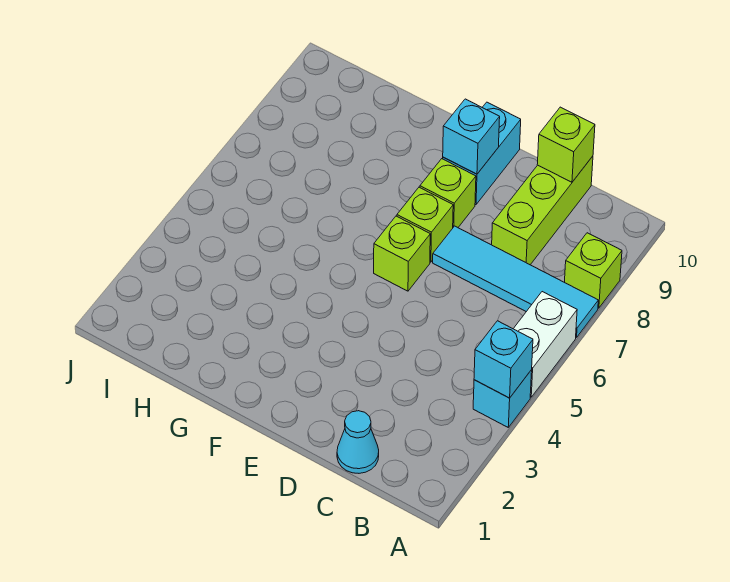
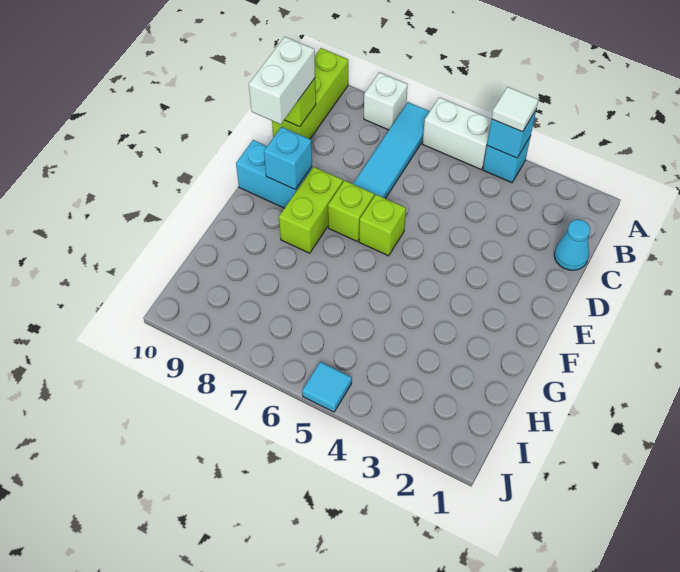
none -> white 1x1 tile [492,87,538,132]
lime 1x1 brick [564,233,622,308] -> white 1x1 brick [364,72,408,130]
lime 1x3 brick [492,156,593,265] -> lime 1x3 brick turned to [272,48,348,139]
none -> white 1x2 brick [249,37,315,124]
lime 1x1 brick [420,159,476,227] -> lime 1x2 brick [279,167,343,253]
none -> cyan 1x1 tile [302,362,352,412]

